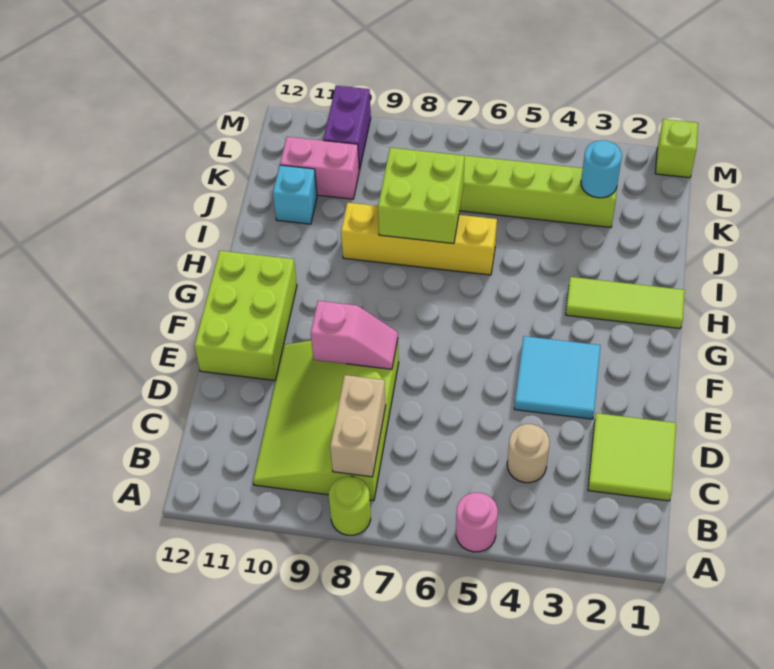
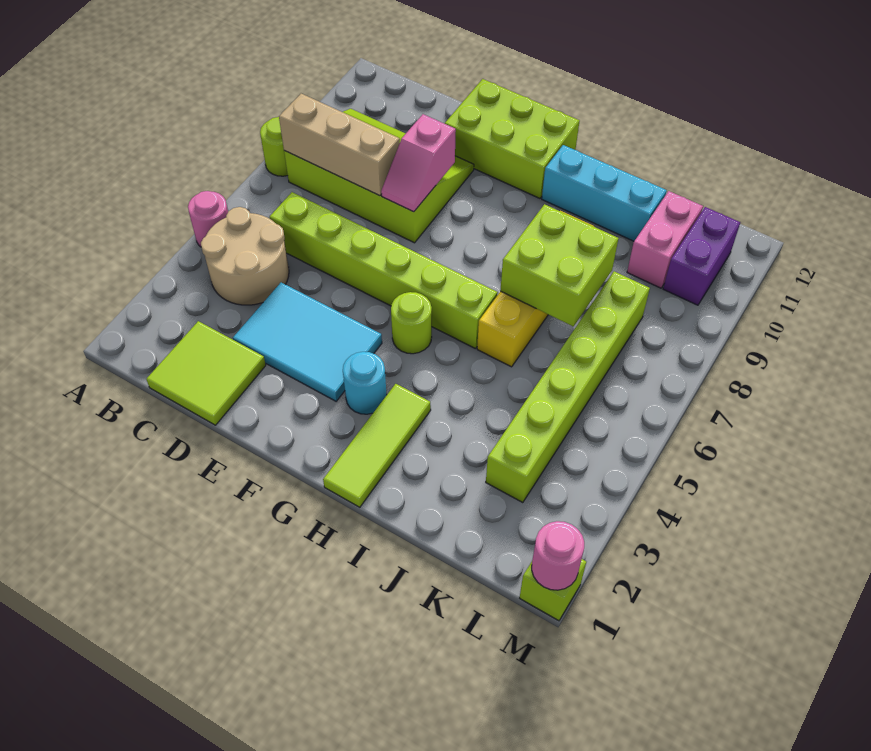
tan 1x2 brick [330,375,386,477] -> tan 1x3 brick [279,94,400,196]
tan 1x1 round brick [507,424,550,483] -> tan 2x2 round brick [201,207,289,305]
none -> lime 1x6 brick [270,192,498,349]
cyan 2x2 tile [514,336,601,419] -> cyan 2x3 tile [233,282,382,401]
none -> lime 1x1 round brick [391,292,432,354]
cyan 1x1 brick [273,165,317,224] -> cyan 1x3 brick [542,145,667,241]
cyan 1x1 round brick [581,140,622,198] -> cyan 1x1 round brick moved to [343,352,387,414]
purple 1x2 brick [323,86,371,171] -> purple 1x2 brick turned to [663,207,740,305]
none -> pink 1x1 round brick [532,521,584,590]

